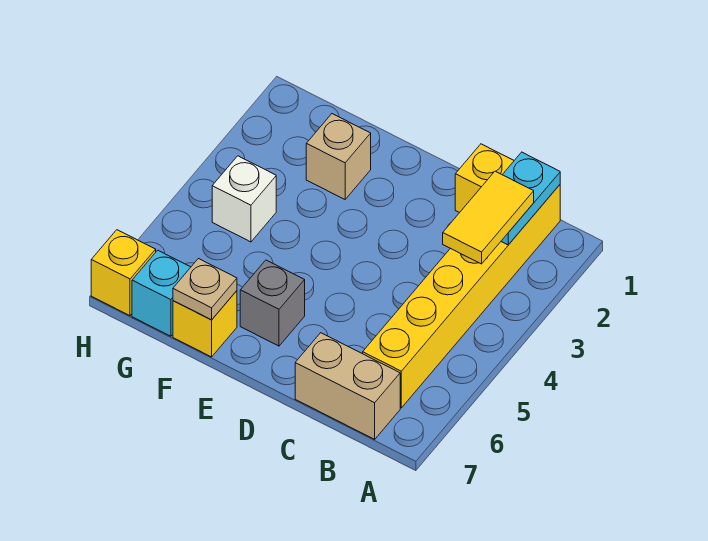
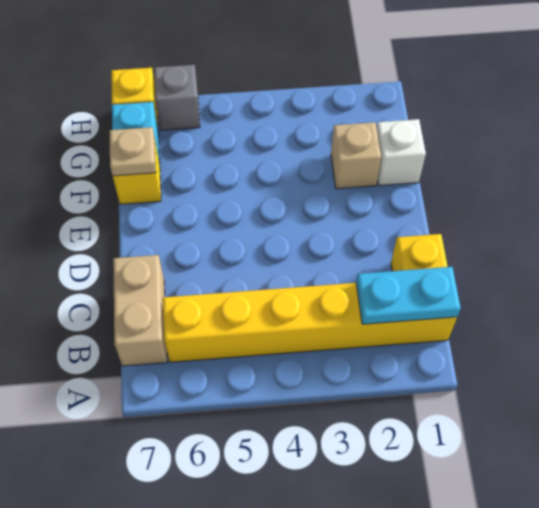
yellow 1x2 tile [443,171,534,264] -> none
grey 1x1 brick [240,260,305,346] -> grey 1x1 brick moved to [154,65,200,130]
white 1x1 brick [212,156,276,242] -> white 1x1 brick moved to [377,119,426,186]

